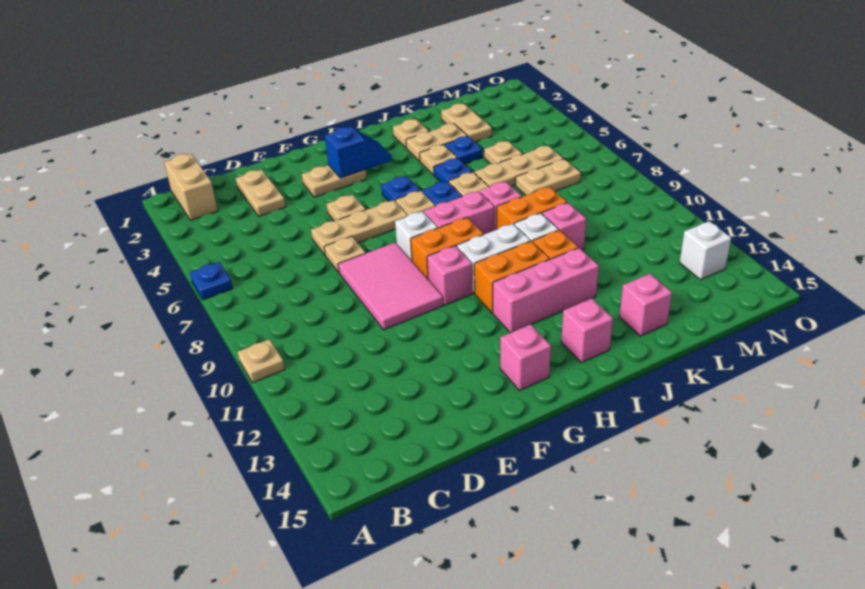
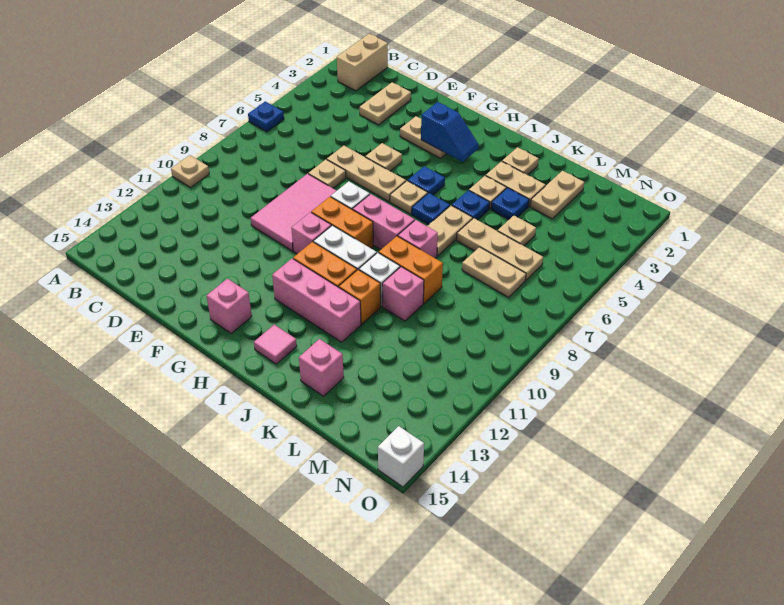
pink 1x1 brick [561,298,613,363] -> pink 1x1 tile [254,325,297,364]
white 1x1 brick [680,221,731,280] -> white 1x1 brick moved to [378,426,424,487]

